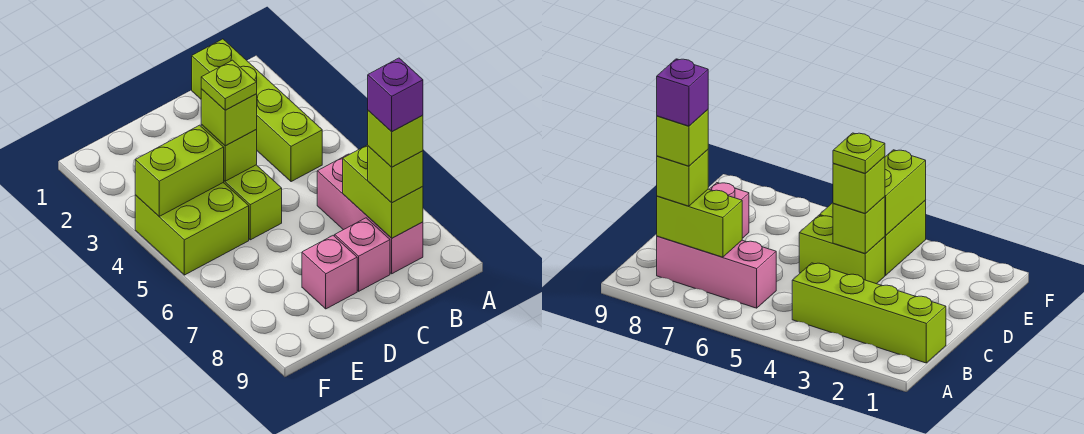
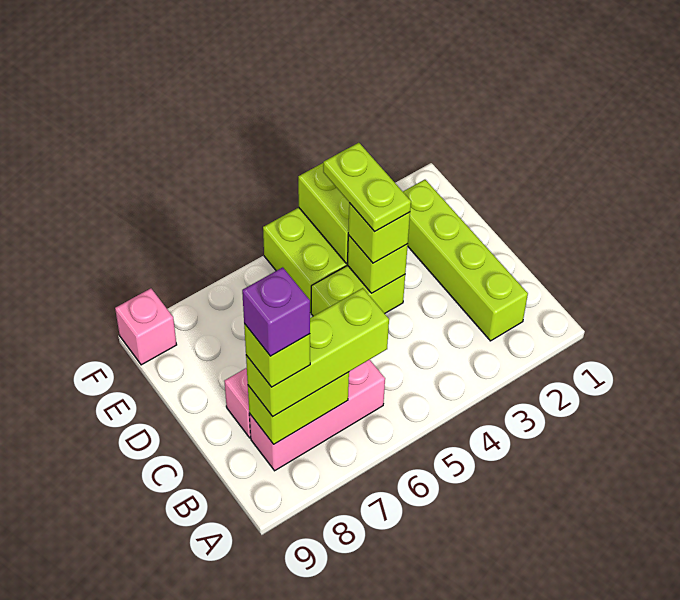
lime 1x4 brick [192,39,322,182] -> lime 1x4 brick turned to [403,180,528,341]
lime 1x1 brick [368,146,423,203] -> lime 1x3 brick [246,288,389,416]
lime 1x1 plate [201,60,257,110] -> lime 1x2 plate [323,143,411,232]
pink 1x1 brick [302,236,357,309] -> pink 1x1 brick moved to [115,288,177,365]

